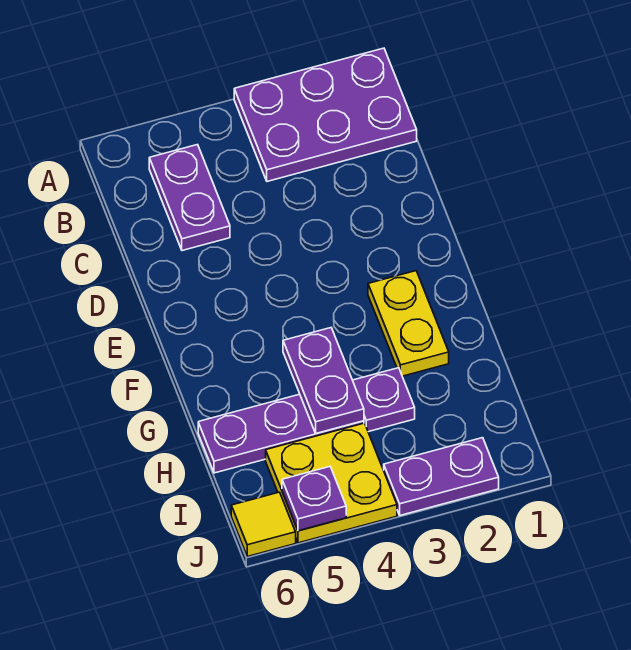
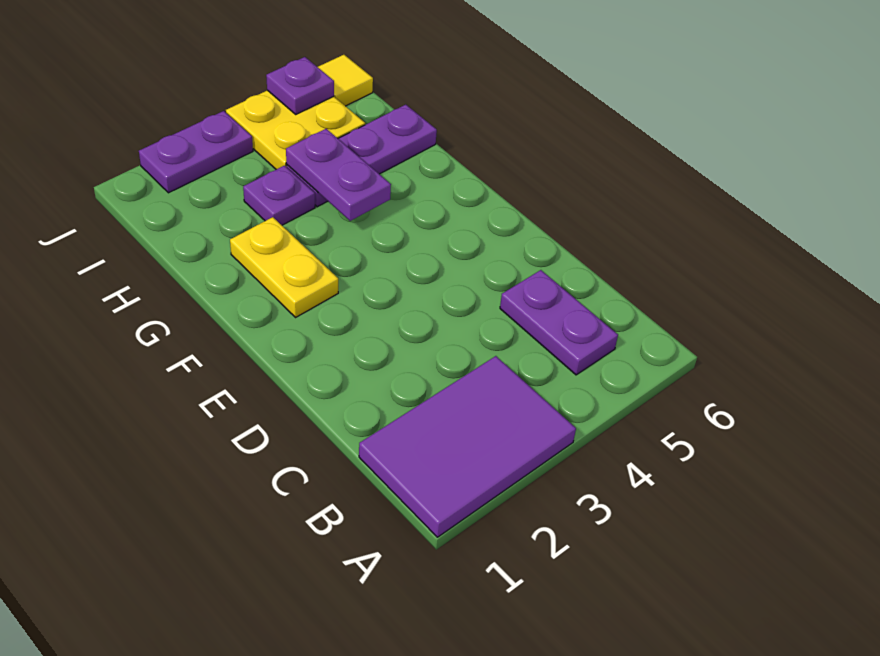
purple 2x3 plate [234,48,417,181] -> purple 2x3 tile [359,356,576,537]

